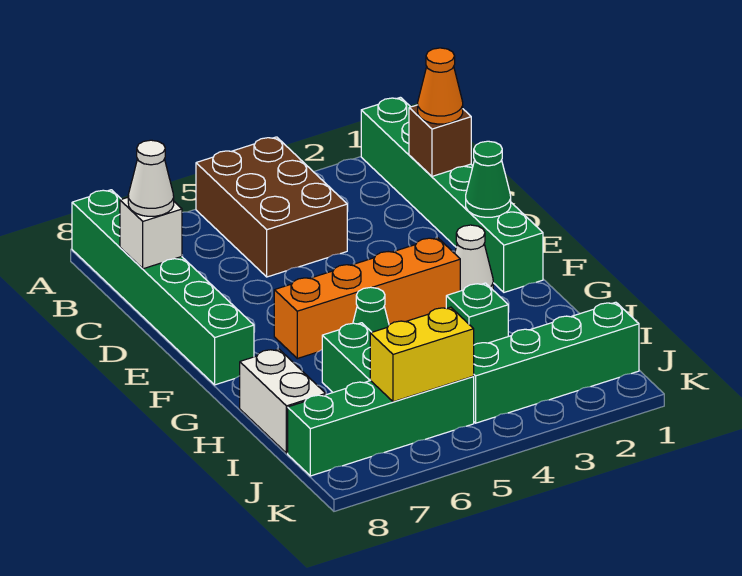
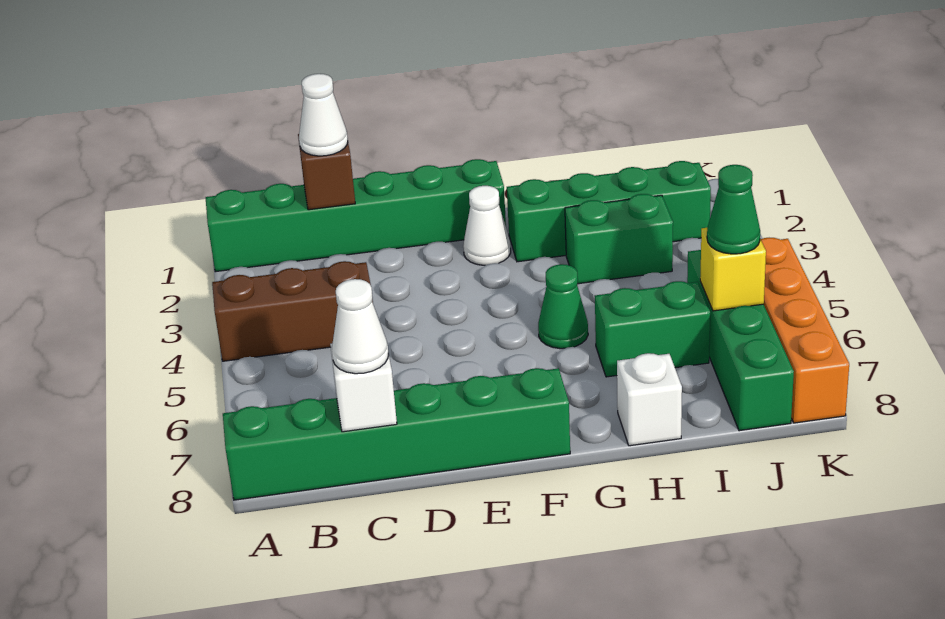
brown 2x3 brick [196,137,347,277] -> brown 1x3 brick [212,261,373,361]
orange 1x1 cone [418,48,463,124] -> white 1x1 cone [299,74,348,156]
green 1x1 cone [466,141,511,217] -> green 1x1 cone moved to [707,165,760,254]
orange 1x4 brick [274,238,460,358] -> orange 1x4 brick moved to [761,238,849,423]
green 1x1 brick [446,283,508,345] -> green 1x2 brick [565,194,673,284]
white 1x2 brick [240,349,326,453] -> white 1x1 brick [617,353,682,446]
green 1x4 brick [473,302,639,423] -> green 1x4 brick turned to [507,161,711,262]
yellow 1x2 brick [370,307,474,402] -> yellow 1x1 brick [700,228,766,311]

